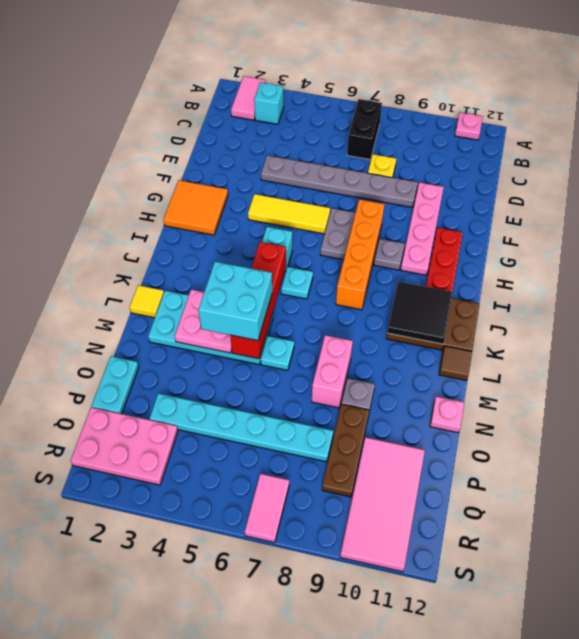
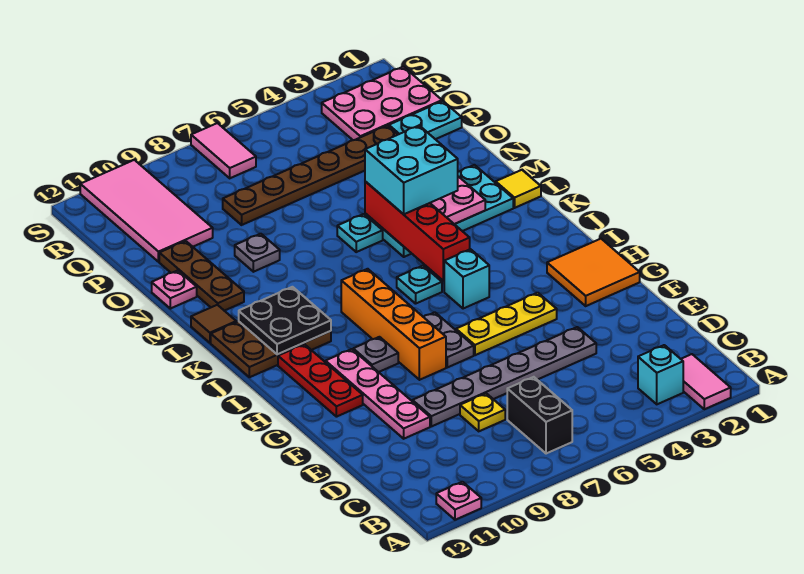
yellow 1x3 tile [248,194,330,234] -> yellow 1x3 plate [456,293,557,355]
black 2x2 tile [387,281,453,344] -> black 2x2 plate [239,287,331,355]
pink 1x2 brick [312,335,353,408] -> none
cyan 1x2 plate [92,356,139,414] -> cyan 1x2 plate turned to [389,101,462,139]
brown 1x3 plate [322,404,369,497] -> brown 1x3 plate moved to [159,241,244,311]
cyan 1x6 plate [150,394,333,462] -> brown 1x6 plate [223,126,398,225]

